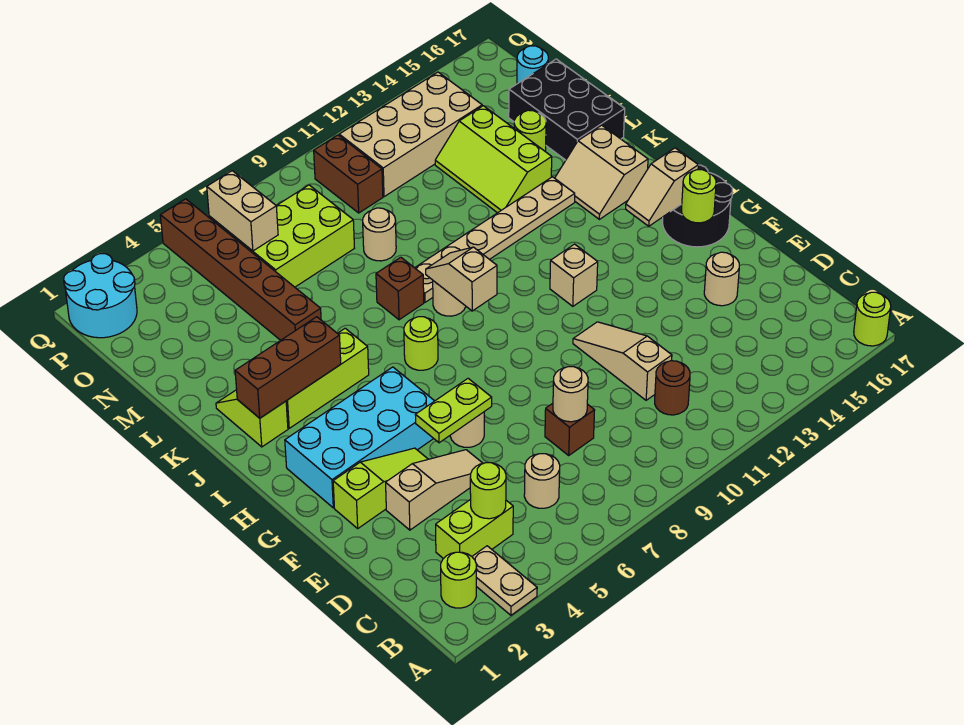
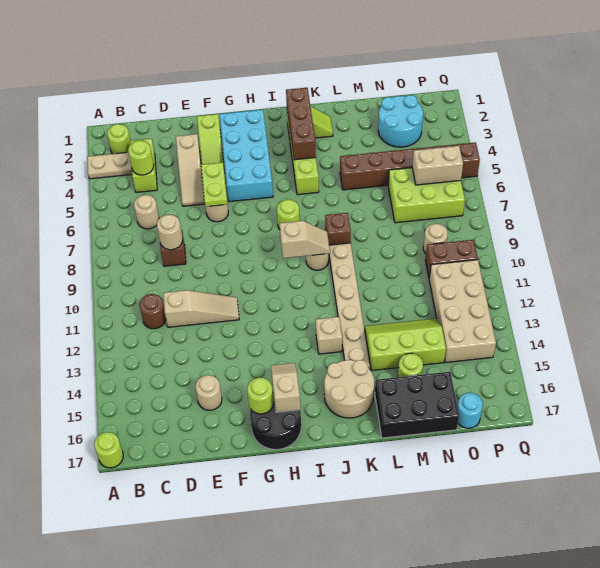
tan 1x1 brick [550,244,598,306] -> tan 1x1 brick moved to [316,317,342,354]
tan 2x2 slope [555,125,648,219] -> tan 2x2 round brick [324,360,374,418]
tan 1x1 round brick [363,208,396,261] -> tan 1x1 round brick moved to [423,224,448,254]
lime 2x3 brick [232,185,354,287] -> lime 2x3 brick turned to [388,168,465,223]
cyan 2x2 round brick [64,254,137,338] -> cyan 2x2 round brick moved to [378,95,423,147]

